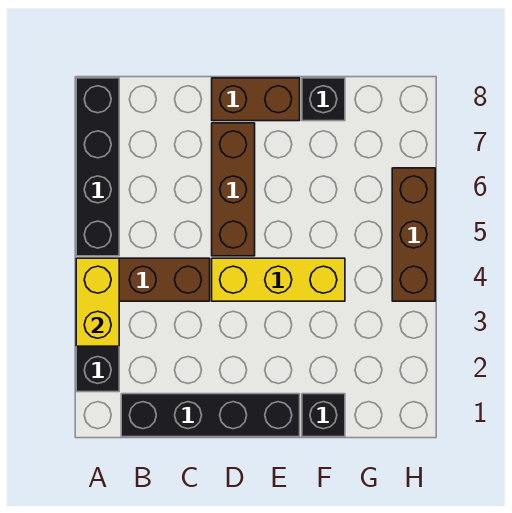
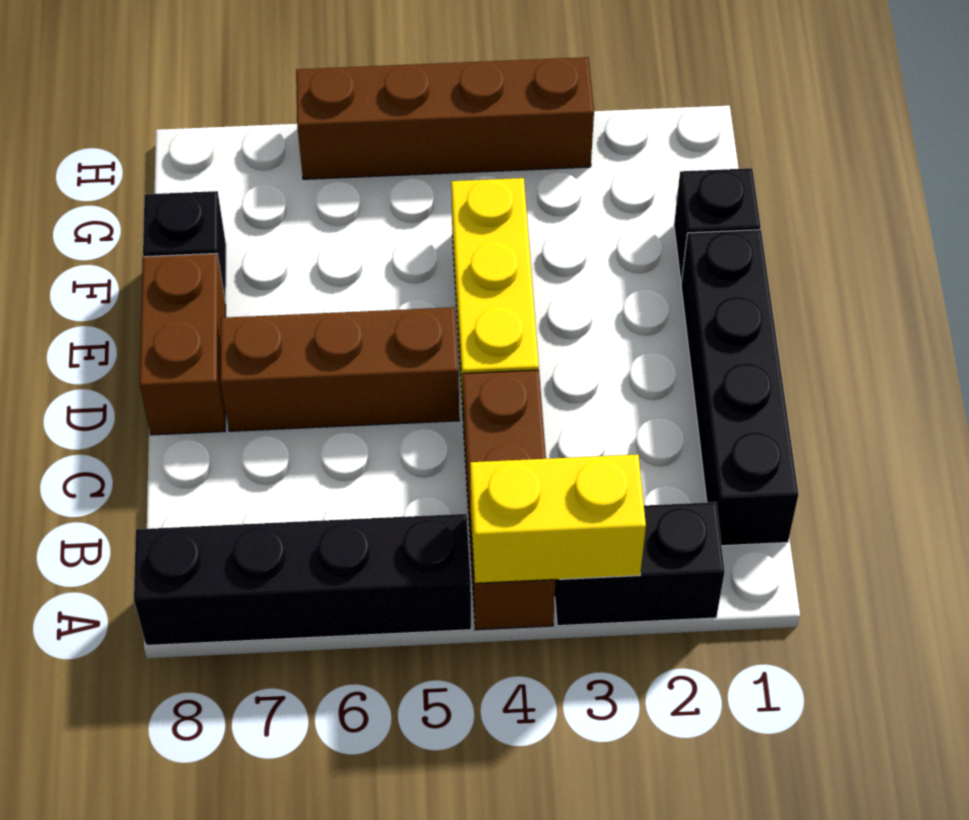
brown 1x3 brick [392,168,435,301] -> brown 1x4 brick [296,57,594,179]

